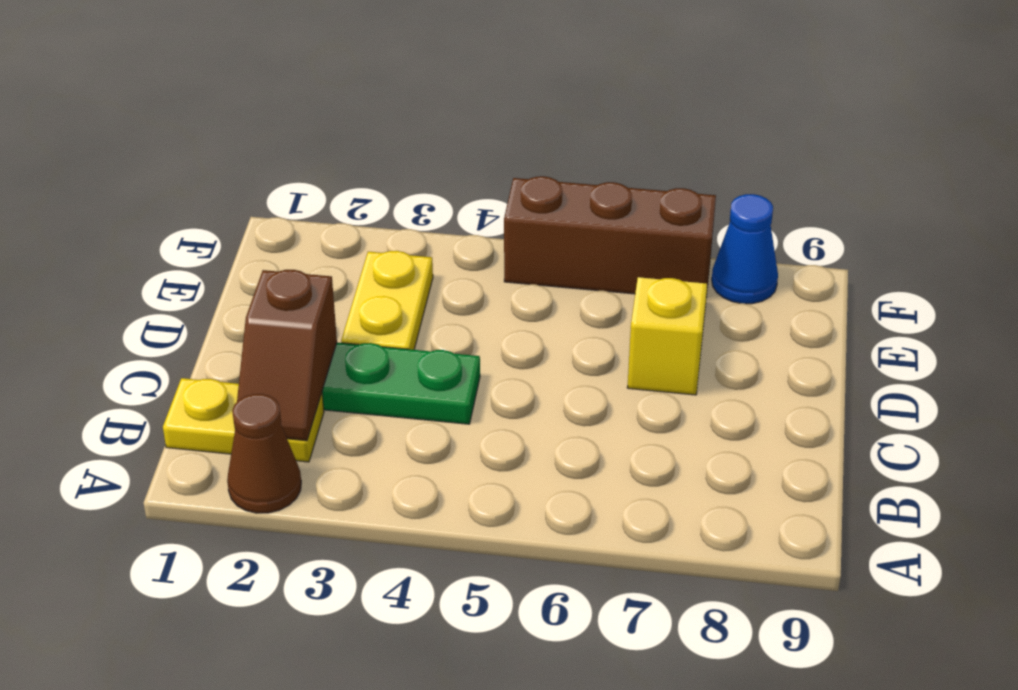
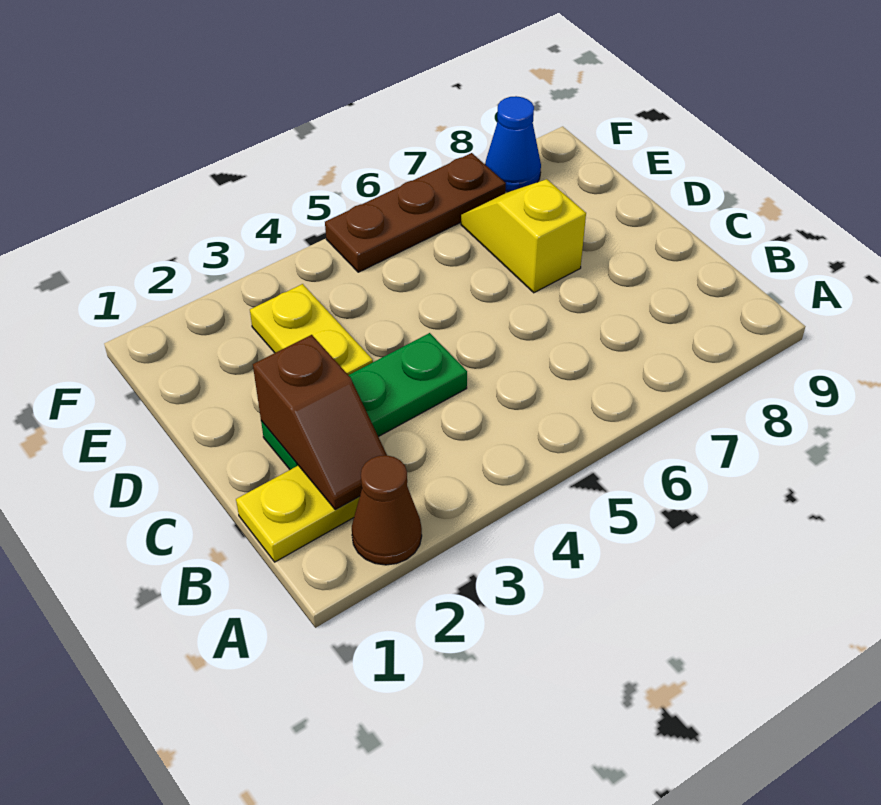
brown 1x3 brick [504,176,716,294] -> brown 1x3 plate [325,153,506,272]

